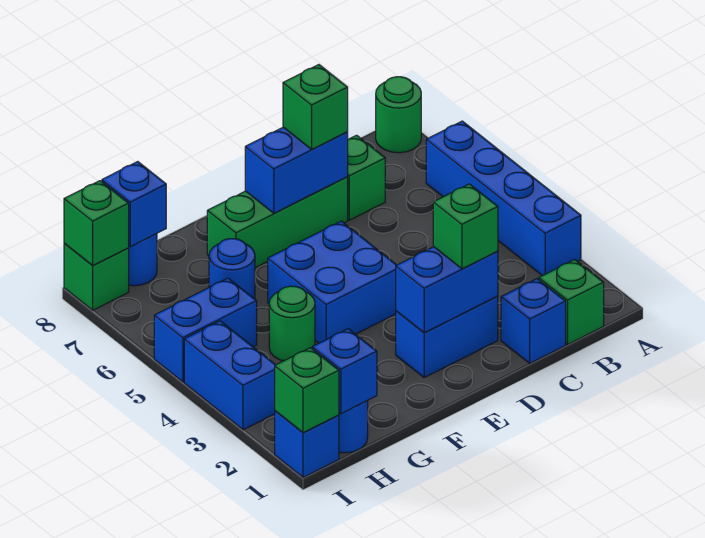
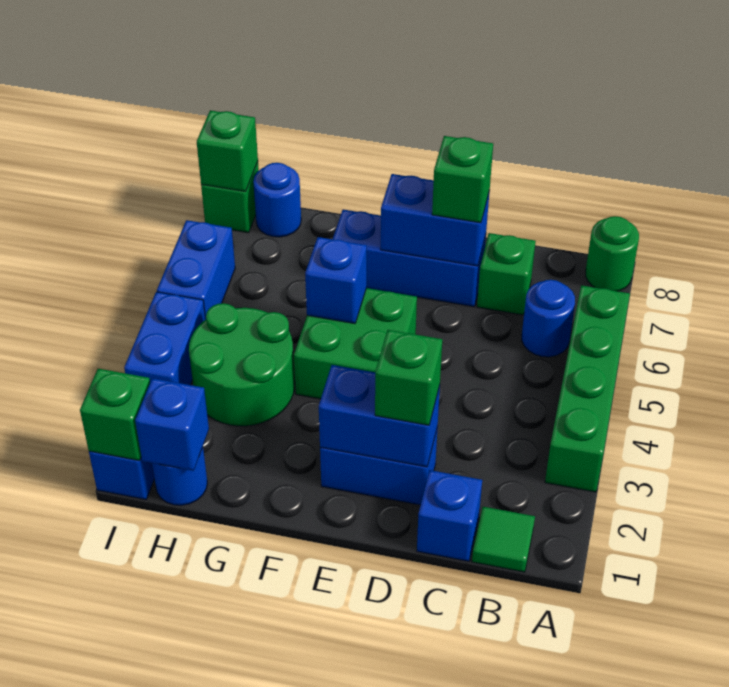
blue 1x4 brick [426,121,581,276] -> green 1x4 brick [545,285,630,492]
green 1x1 brick [539,260,604,344] -> green 1x1 tile [472,507,535,572]
green 1x3 brick [207,177,348,268] -> blue 1x3 brick [333,210,486,307]
blue 2x2 brick [268,221,396,343] -> green 2x2 brick [294,288,417,399]
green 1x1 round brick [269,286,315,361] -> green 2x2 round brick [189,303,295,426]
blue 1x1 round brick [209,239,255,299] -> blue 1x1 round brick moved to [522,280,575,357]
blue 1x2 brick [154,278,257,382] -> blue 1x2 brick turned to [157,220,235,320]
blue 1x1 brick [102,162,166,247] -> blue 1x1 brick moved to [305,237,367,324]

